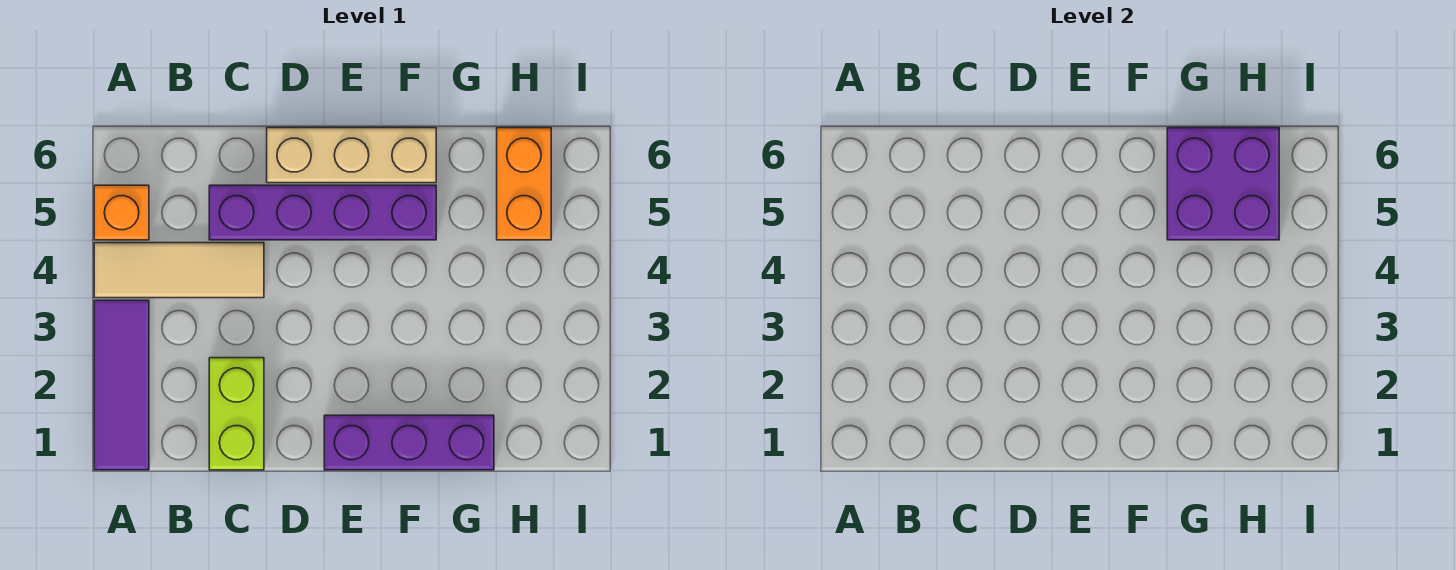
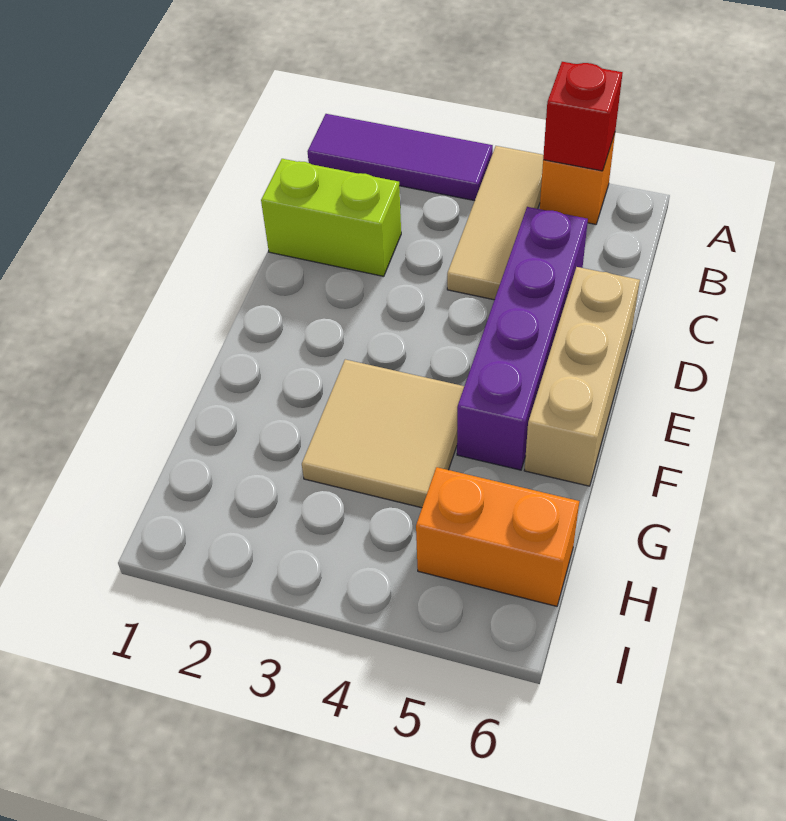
none -> red 1x1 brick [543,62,623,171]
purple 1x3 brick [324,415,494,470] -> none
none -> tan 2x2 tile [302,359,464,508]
purple 2x2 brick [1167,128,1279,240] -> none

